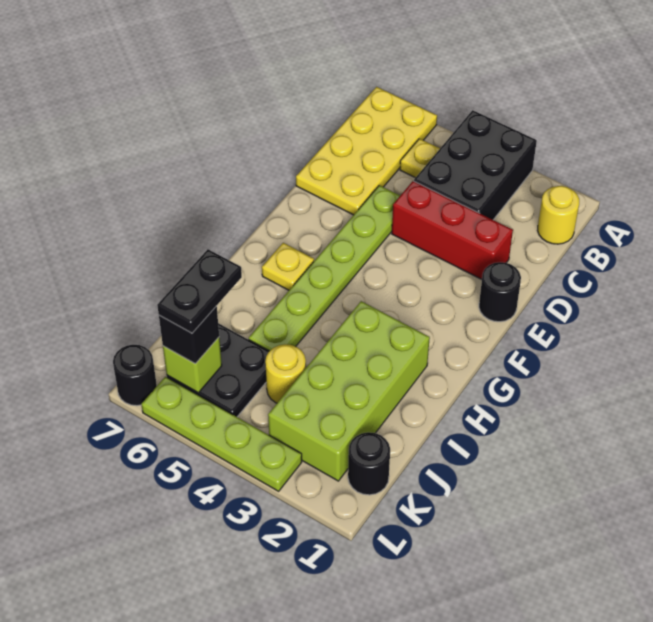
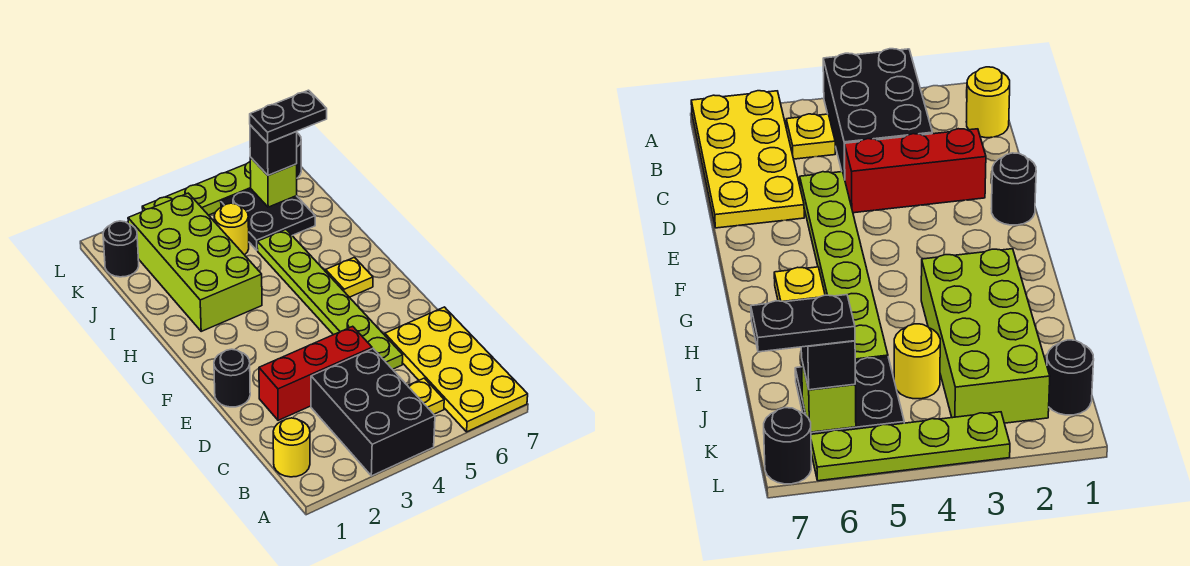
black 1x2 plate [157,249,242,333] -> black 1x2 plate turned to [250,90,327,143]

